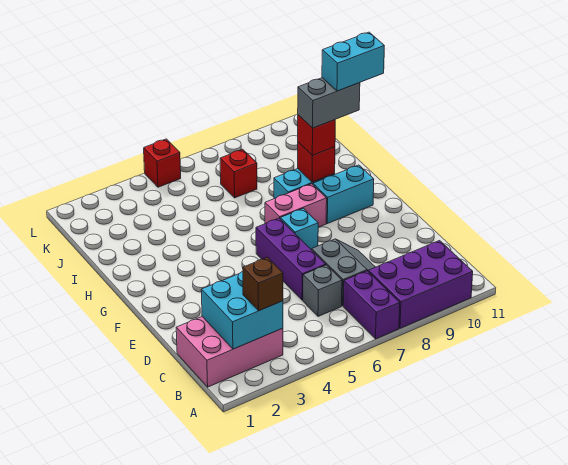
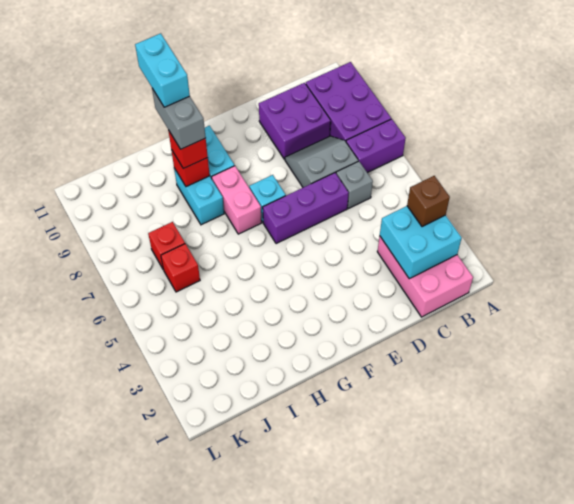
none -> purple 2x2 brick [259,83,331,159]
red 1x1 brick [144,139,181,187] -> red 1x1 brick moved to [161,244,200,292]

